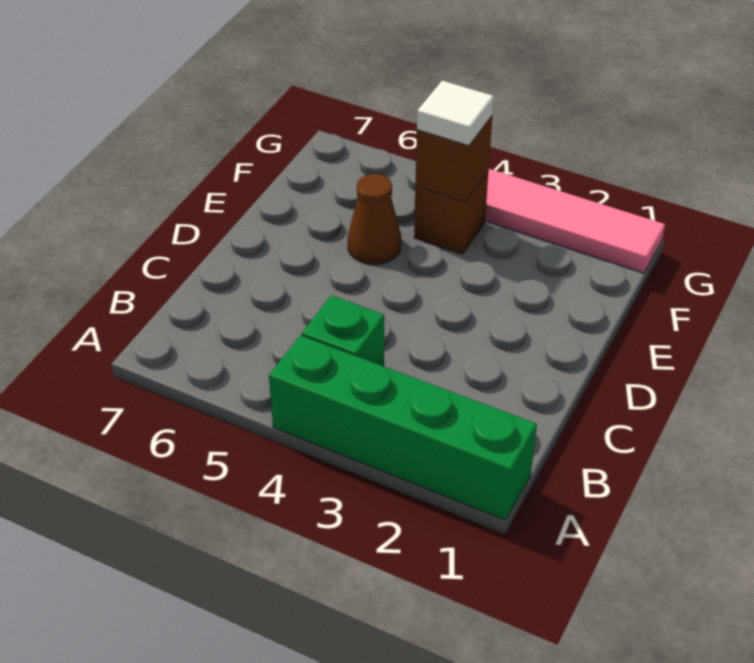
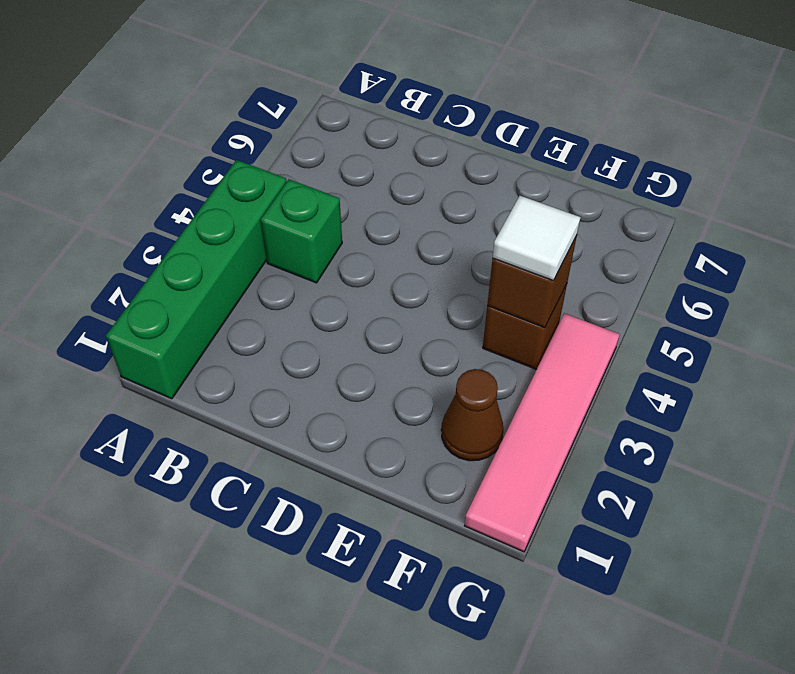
brown 1x1 cone [348,174,401,265] -> brown 1x1 cone moved to [441,369,504,461]

